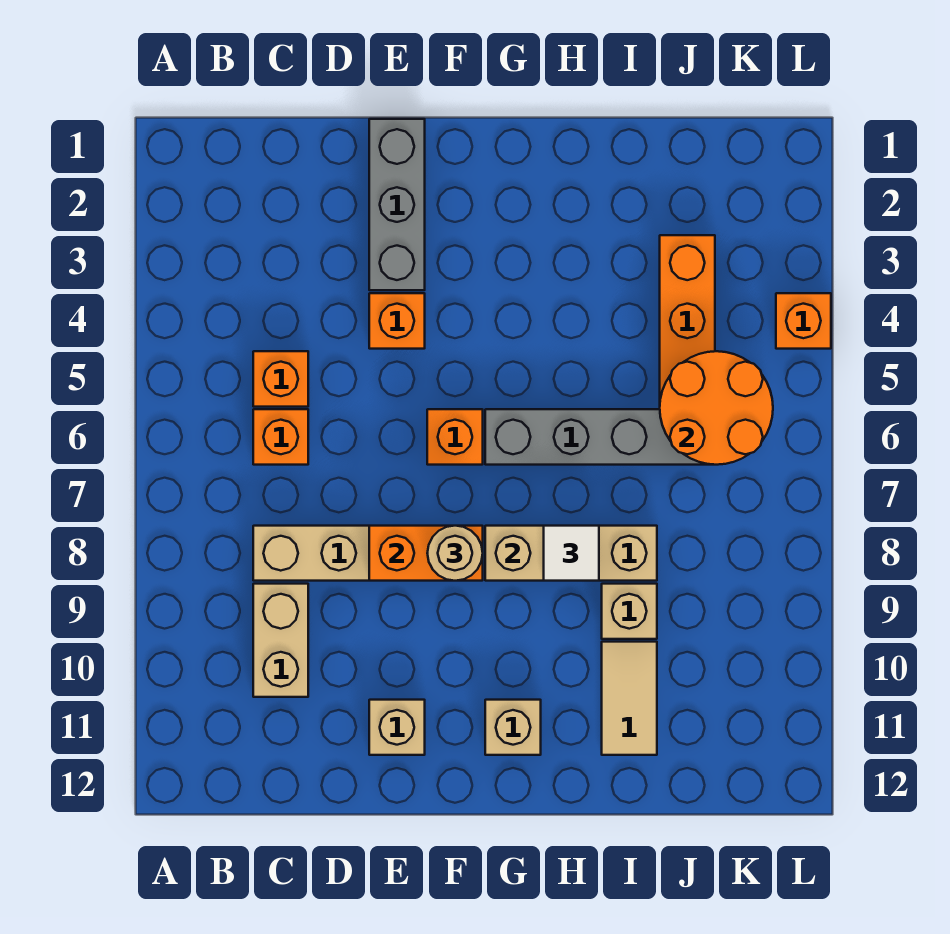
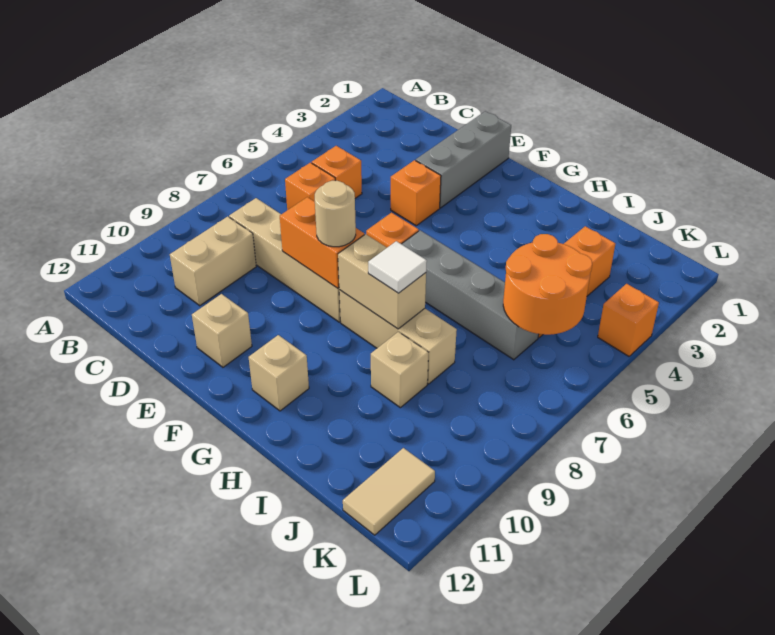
tan 1x2 tile [602,642,657,755] -> tan 1x2 tile moved to [343,448,435,535]

